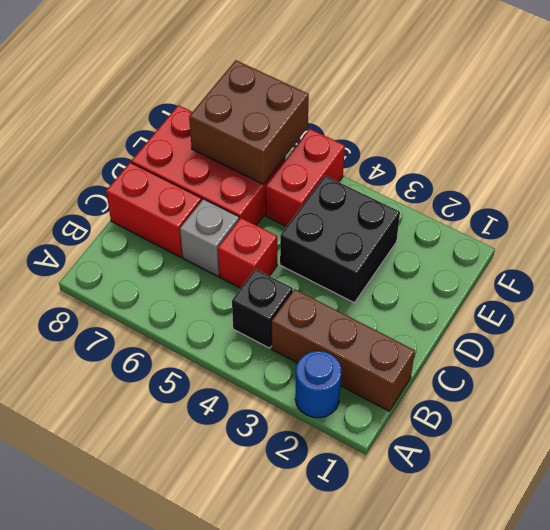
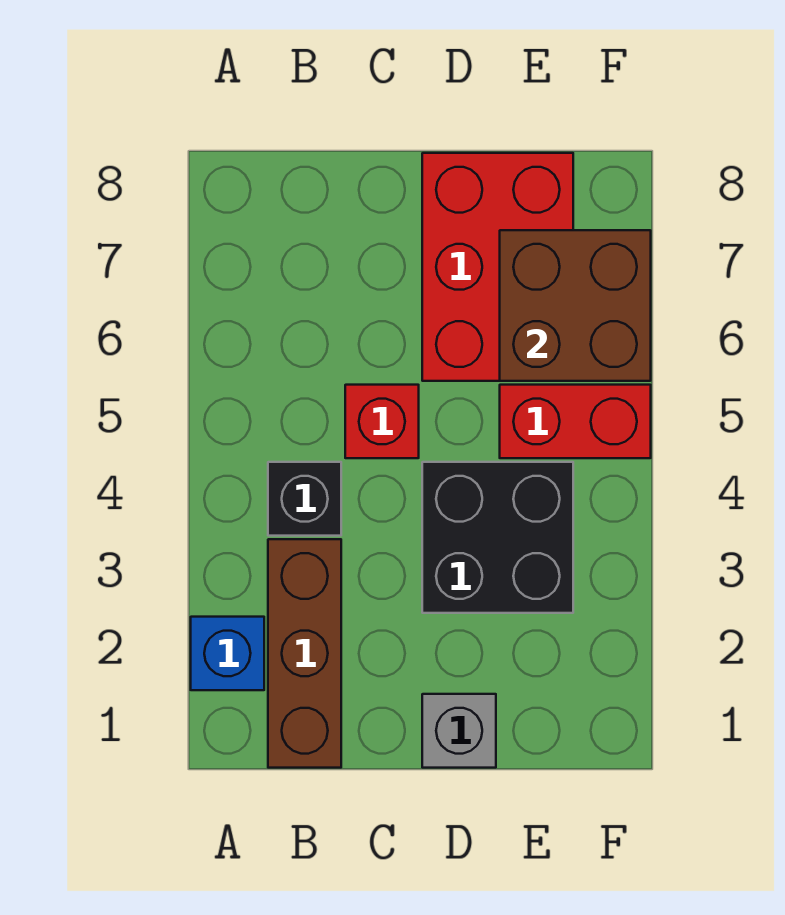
blue 1x1 round brick [295,351,342,418] -> blue 1x1 brick [191,617,264,690]
grey 1x1 brick [180,199,239,276] -> grey 1x1 brick moved to [422,694,496,768]
red 1x2 brick [106,162,202,257] -> none

